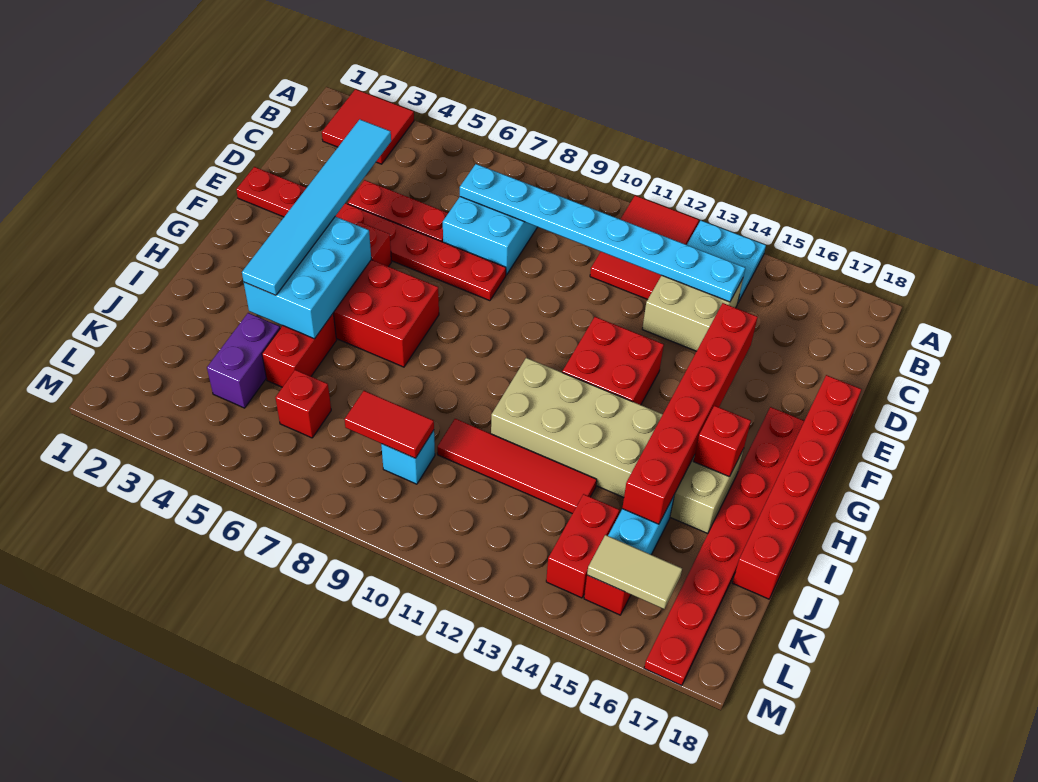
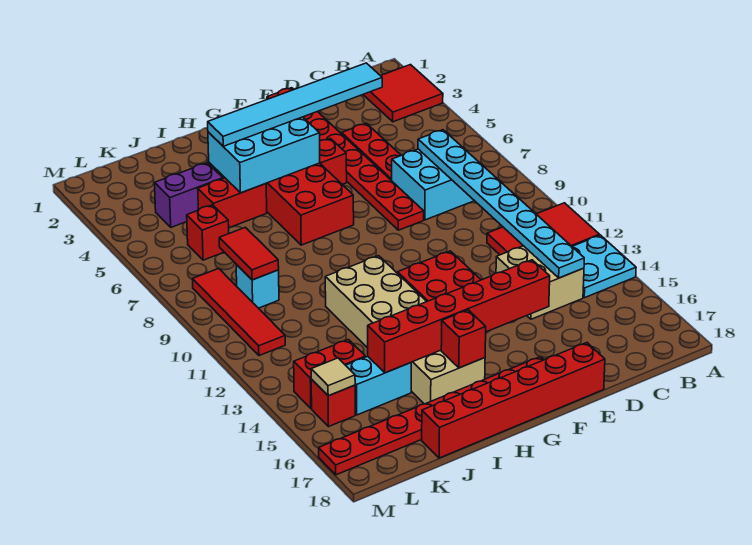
red 1x4 tile [437,419,597,514] -> red 1x4 tile moved to [193,268,285,356]
tan 1x2 tile [587,535,682,609] -> tan 1x1 tile [311,358,355,396]

